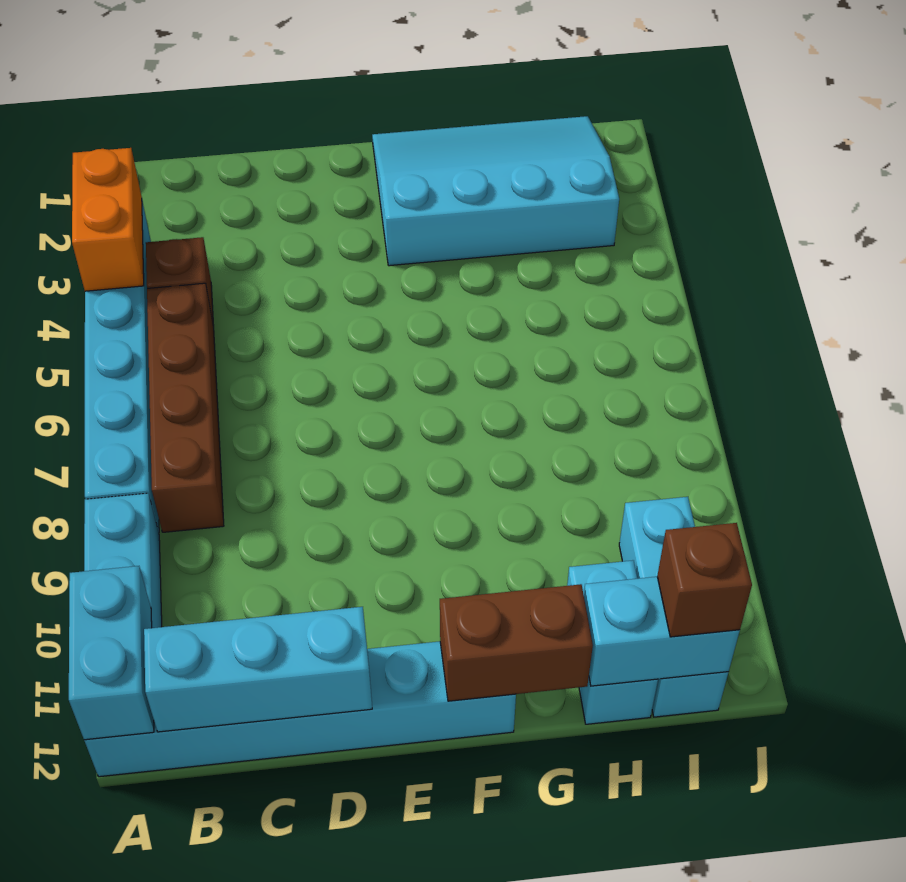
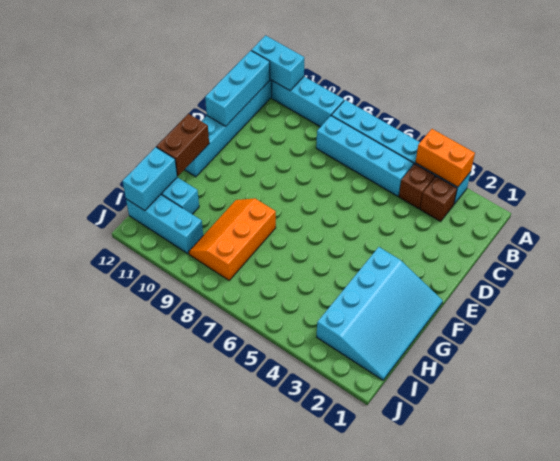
brown 1x4 brick [147,283,224,532] -> cyan 1x4 brick [316,116,414,196]
none -> orange 2x3 slope [189,198,276,280]
brown 1x1 brick [657,523,752,637] -> brown 1x1 brick moved to [420,176,457,221]

